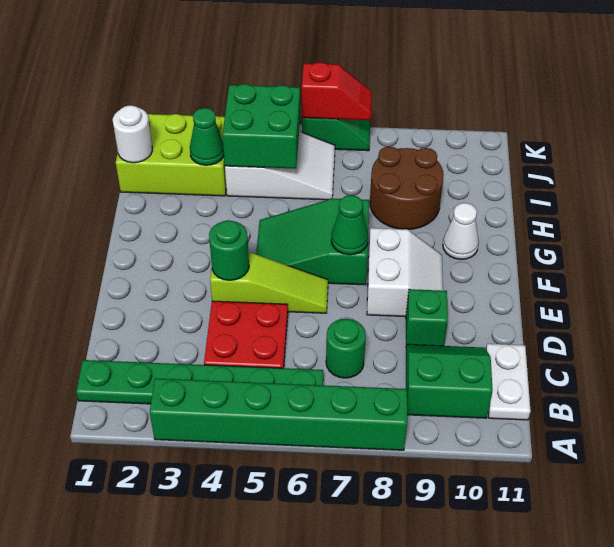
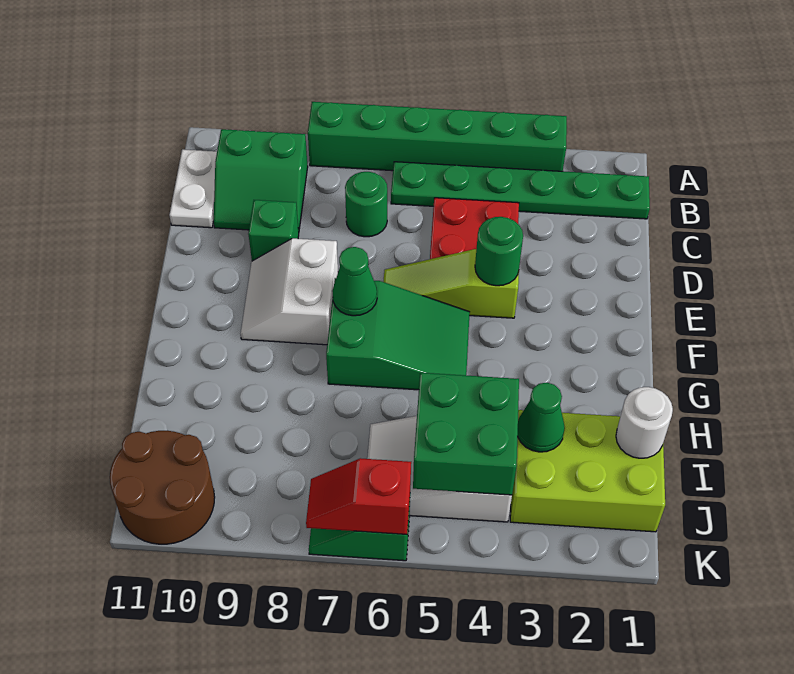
white 1x1 cone [443,203,479,259] -> none
brown 2x2 round brick [370,147,444,229] -> brown 2x2 round brick moved to [110,431,215,544]

